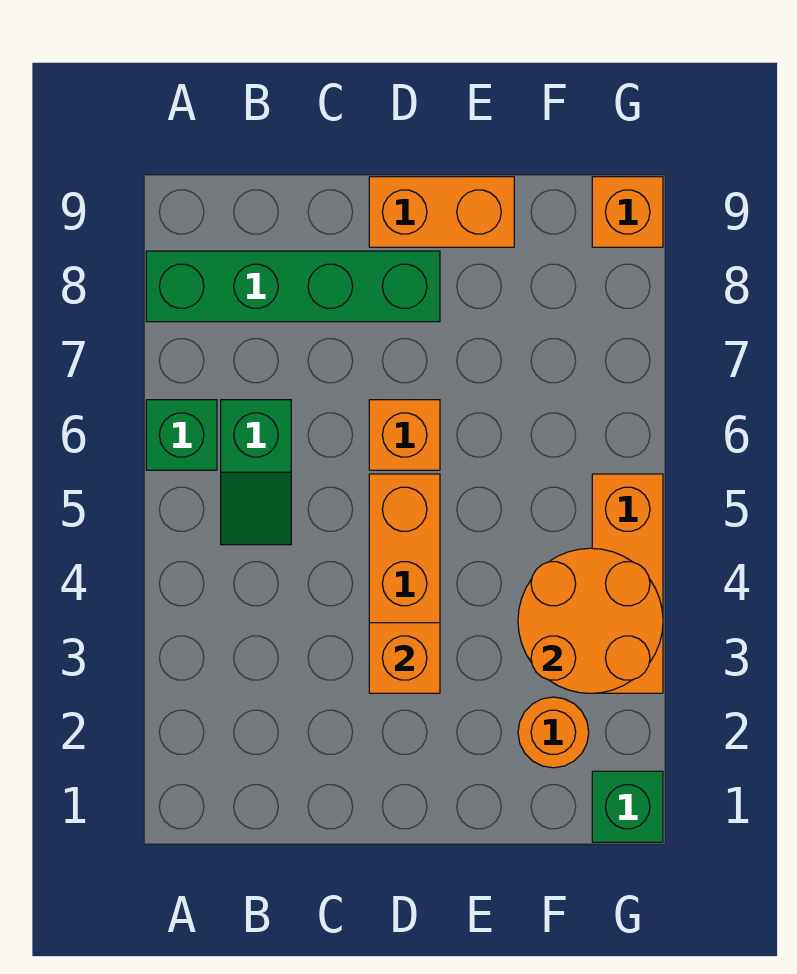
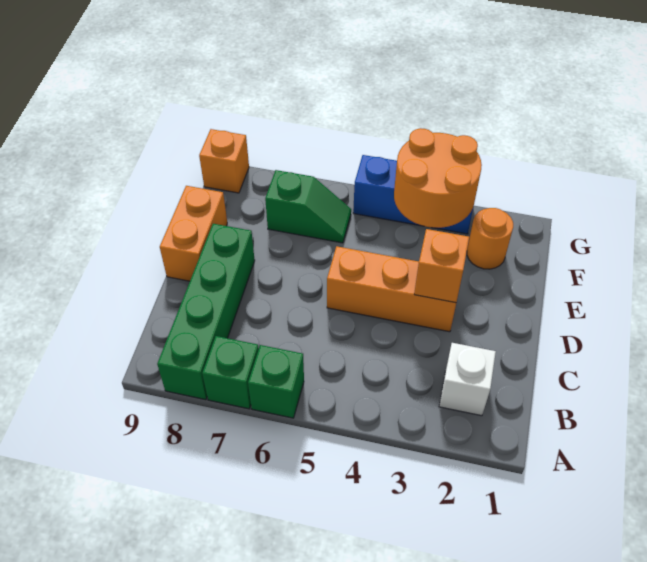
none -> white 1x1 brick [439,343,496,416]
green 1x2 slope [221,400,291,545] -> green 1x2 slope moved to [265,170,351,243]
orange 1x1 brick [369,400,440,470] -> none
green 1x1 brick [592,771,663,842] -> green 1x1 brick moved to [202,336,259,409]
orange 1x3 brick [592,474,663,693] -> blue 1x3 brick [353,155,473,234]

